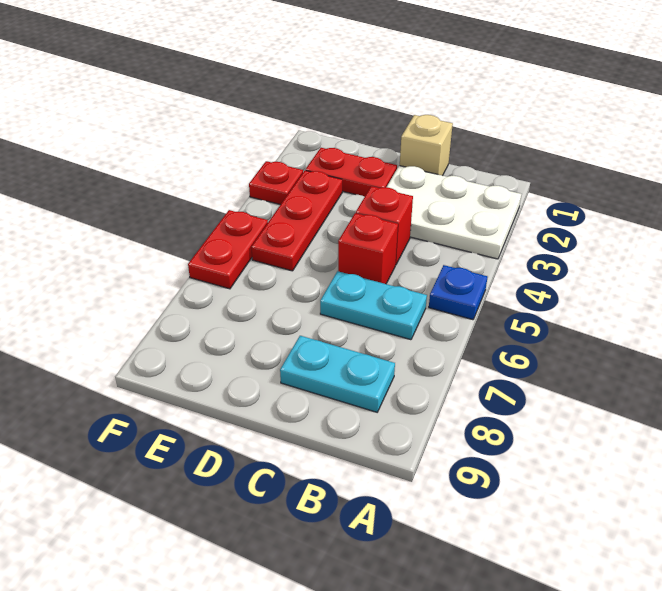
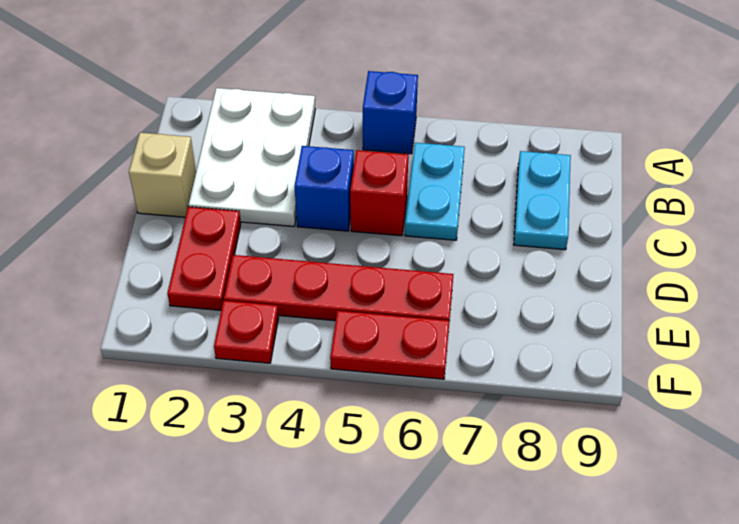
blue 1x1 plate [429,265,487,320] -> blue 1x1 brick [363,71,418,154]
red 1x1 brick [356,186,413,265] -> blue 1x1 brick [294,146,354,231]
red 1x3 plate [251,170,342,271] -> red 1x4 plate [224,255,454,321]

